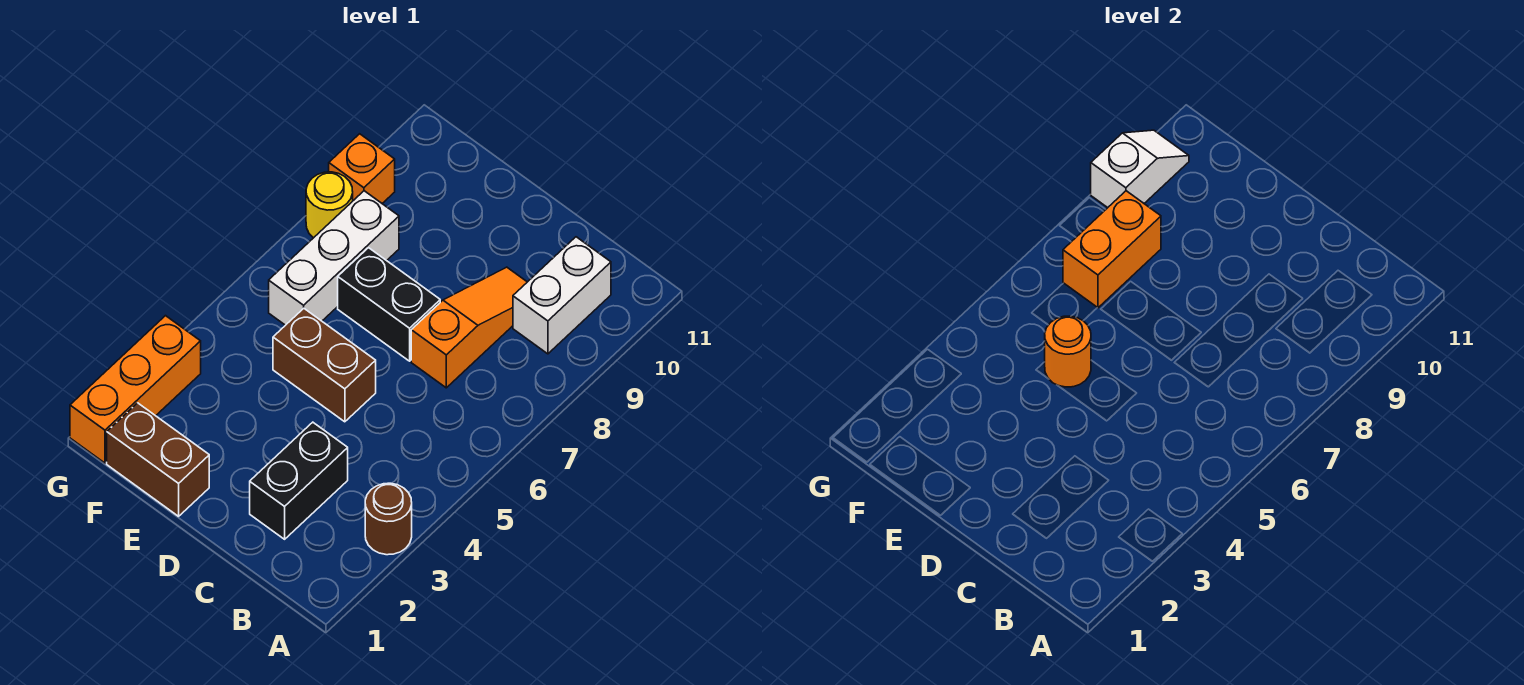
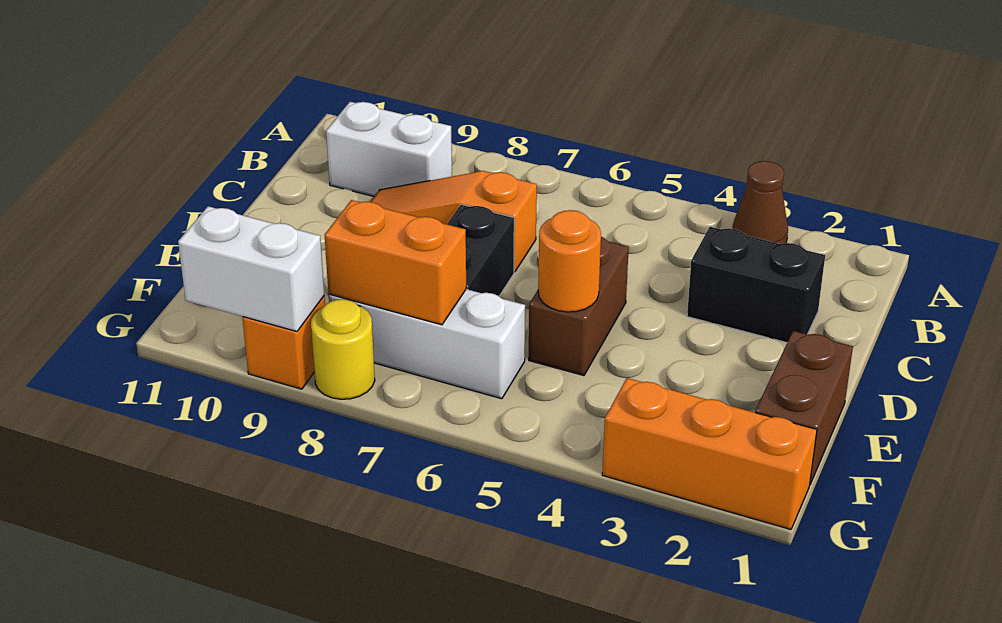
brown 1x1 round brick [365,483,412,555] -> brown 1x1 cone [732,161,788,244]
white 1x2 slope [1091,130,1189,208] -> white 1x2 brick [178,206,324,331]

